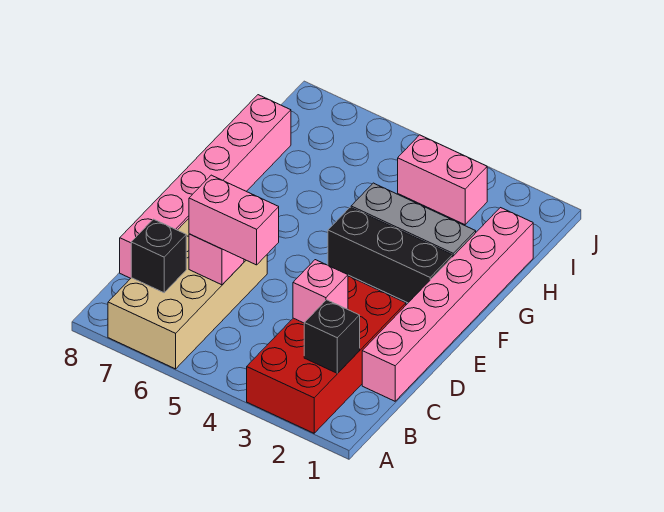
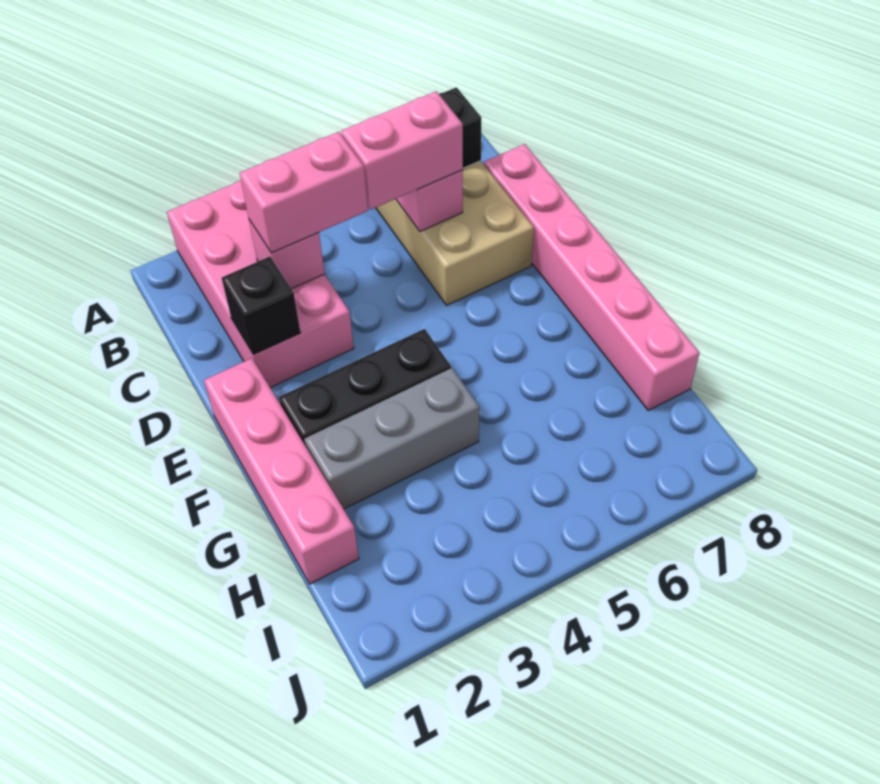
red 2x4 brick [247,276,406,433] -> pink 2x4 brick [167,181,354,387]
black 1x1 brick [304,300,360,373] -> black 1x1 brick moved to [222,257,301,355]
pink 1x6 brick [362,208,533,401] -> pink 1x4 brick [204,358,359,584]
pink 1x2 brick [398,135,487,225] -> pink 1x2 brick moved to [240,132,368,253]

